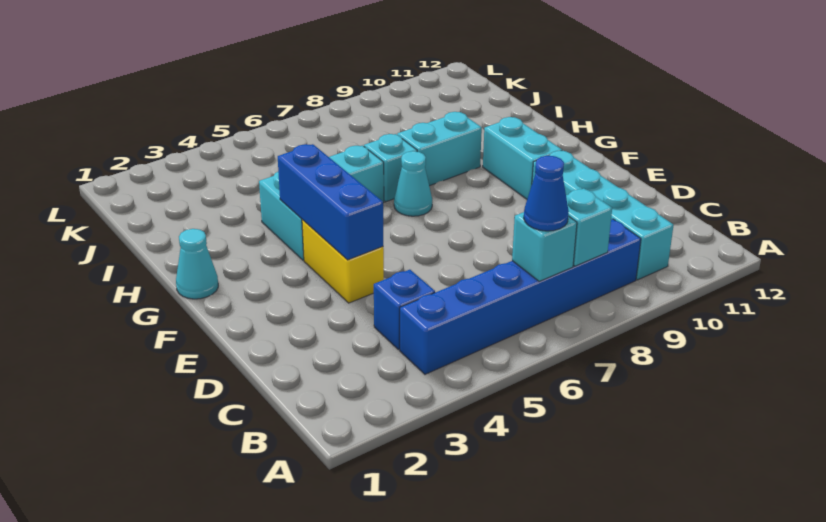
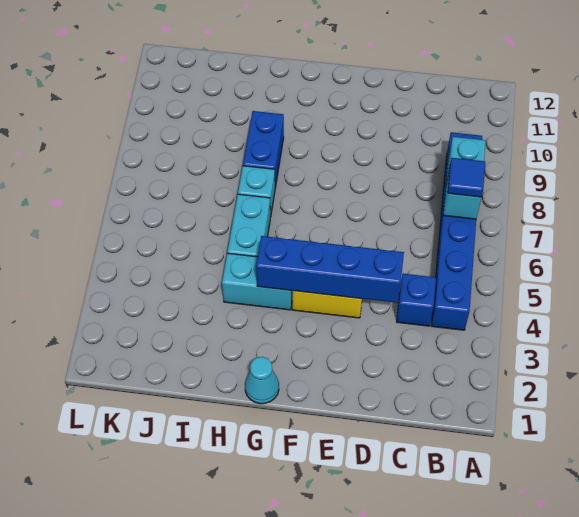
blue 1x1 cone [524,156,569,231] -> blue 1x1 tile [448,158,485,197]
cyan 1x4 brick [532,151,674,280] -> none
blue 1x3 brick [278,144,383,260] -> blue 1x4 brick [256,236,404,303]
cyan 1x2 brick [483,117,562,199] -> none
cyan 1x1 cone [394,151,432,216] -> none
cyan 1x2 brick [397,112,482,186] -> blue 1x2 brick [243,111,284,188]

